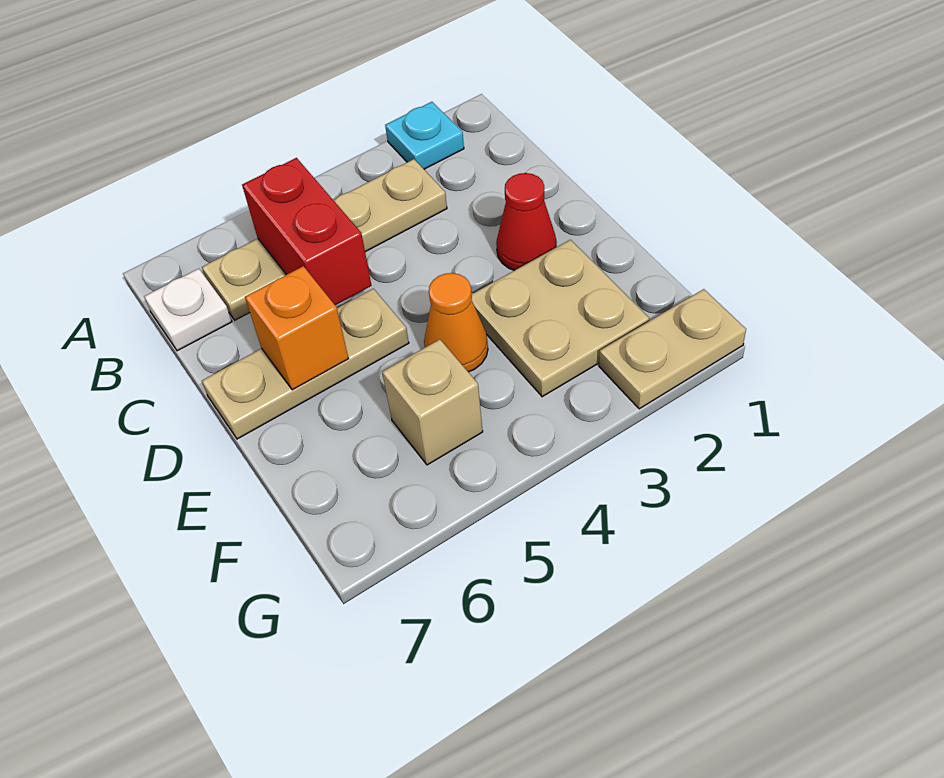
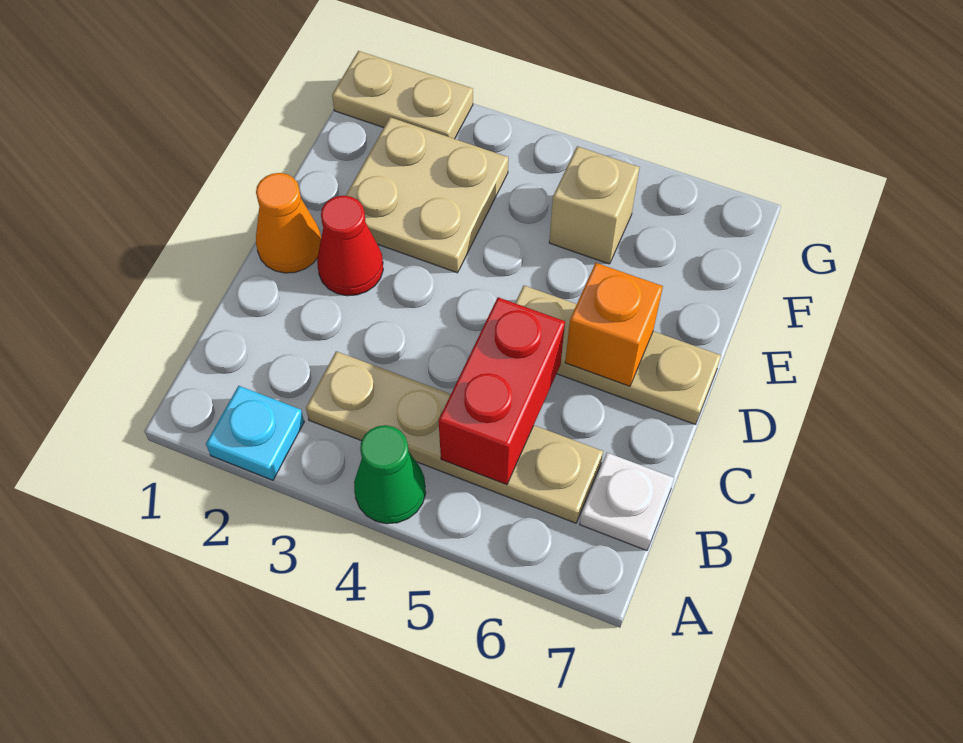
none -> green 1x1 cone [354,425,426,524]
orange 1x1 cone [424,273,488,372] -> orange 1x1 cone moved to [256,173,321,273]

